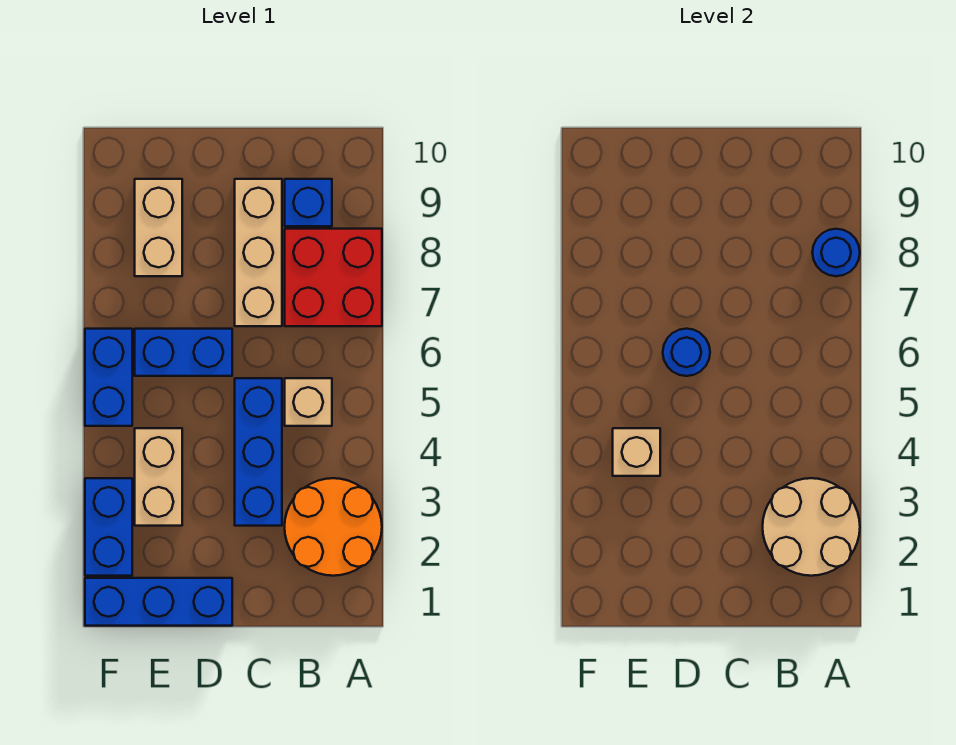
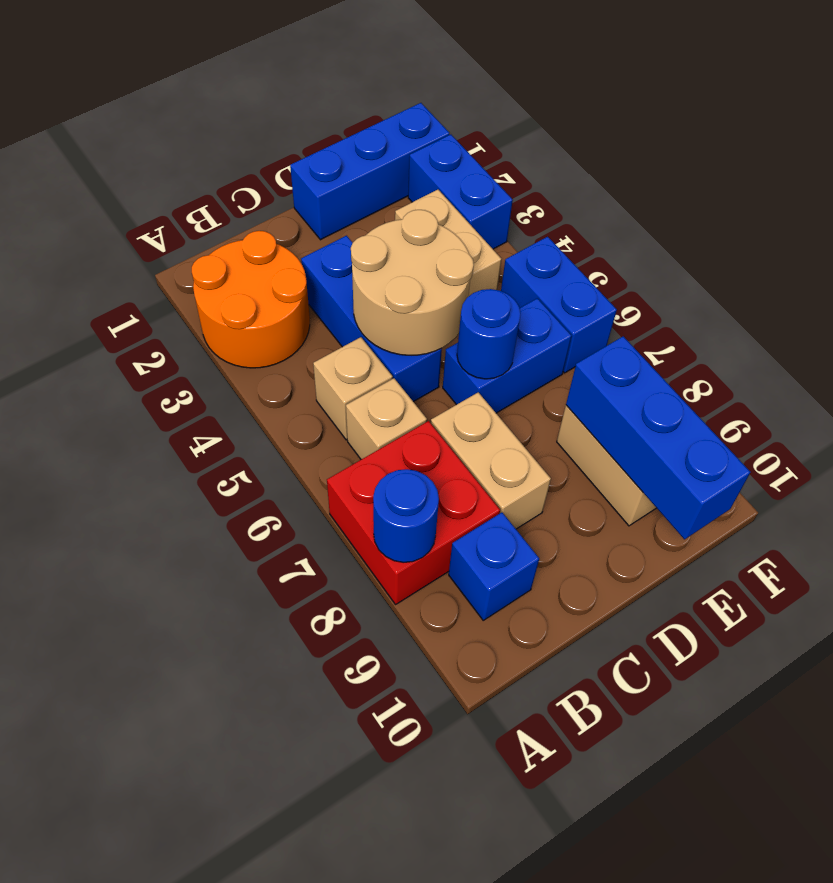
tan 2x2 round brick [763,478,860,576] -> tan 2x2 round brick moved to [351,210,474,355]
tan 1x3 brick [235,179,282,326] -> tan 1x2 brick [431,392,551,529]
tan 1x1 brick [613,428,660,476] -> tan 1x1 brick moved to [346,378,427,459]
none -> blue 1x3 brick [566,336,750,539]

